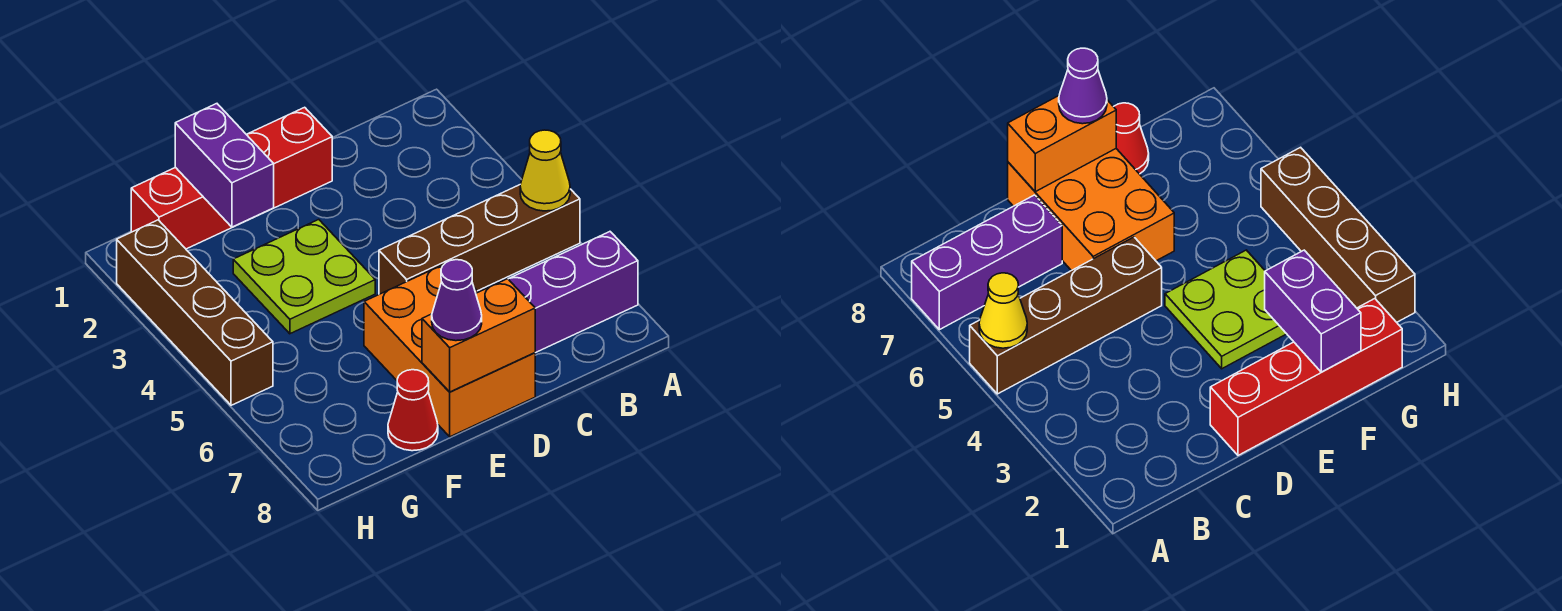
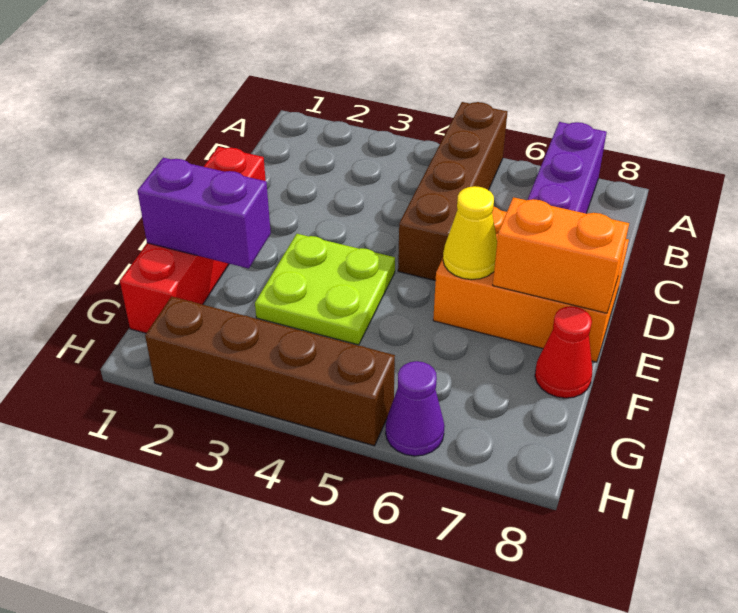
yellow 1x1 cone [520,130,570,211] -> yellow 1x1 cone moved to [443,186,497,280]
orange 1x2 brick [422,279,535,392] -> orange 1x2 brick turned to [493,197,629,313]
purple 1x1 cone [432,260,482,341] -> purple 1x1 cone moved to [386,361,445,456]

